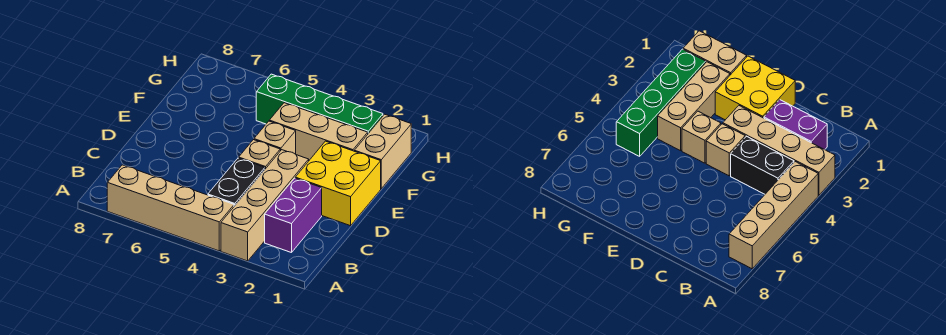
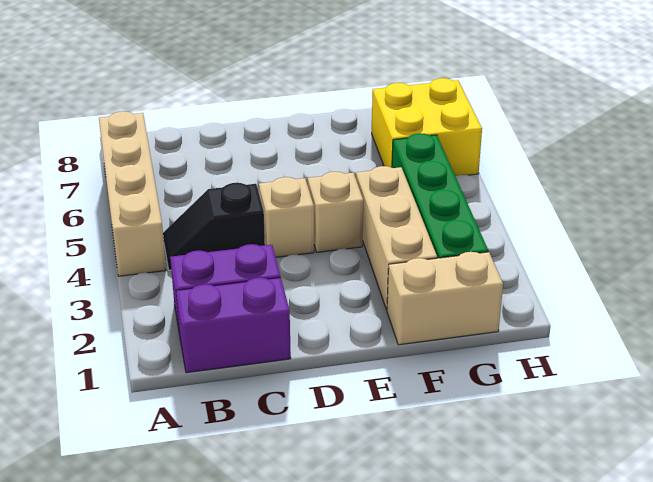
tan 1x4 brick [221,150,309,261] -> none
none -> purple 1x2 brick [176,278,291,373]
black 1x2 brick [208,158,265,206] -> black 1x2 slope [163,183,265,270]
yellow 2x2 brick [295,141,381,226] -> yellow 2x2 brick moved to [372,78,482,176]

